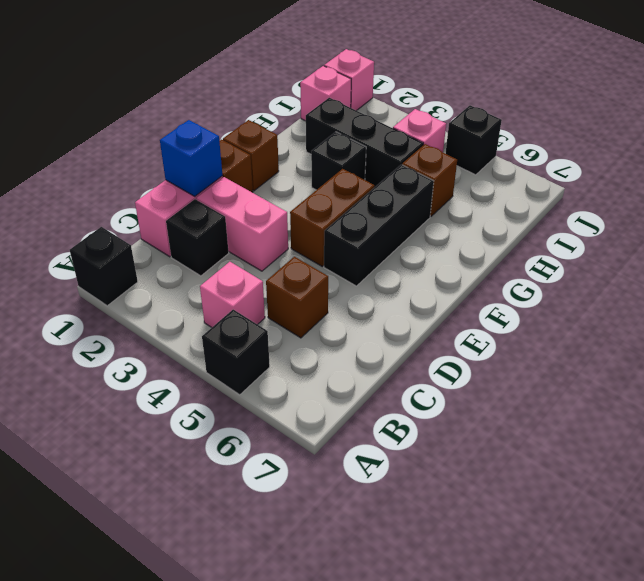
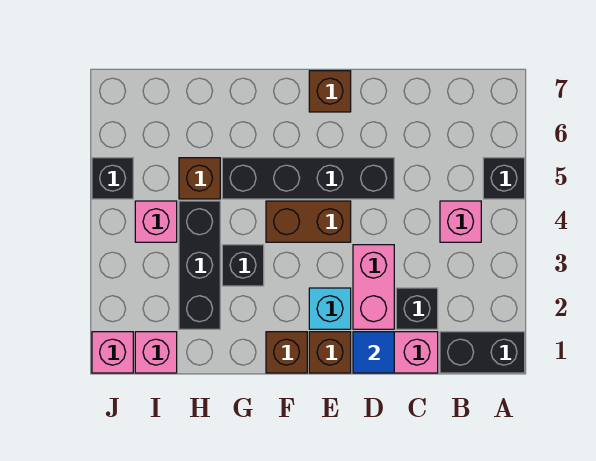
black 1x1 brick [70,227,138,306] -> black 1x2 brick [440,332,525,373]
brown 1x1 brick [266,257,328,338] -> brown 1x1 brick moved to [309,71,351,112]
blue 1x1 brick [160,120,223,196] -> blue 1x1 tile [353,332,394,373]
none -> cyan 1x1 brick [309,288,351,329]
black 1x3 brick [324,165,434,286] -> black 1x4 brick [222,158,394,199]

